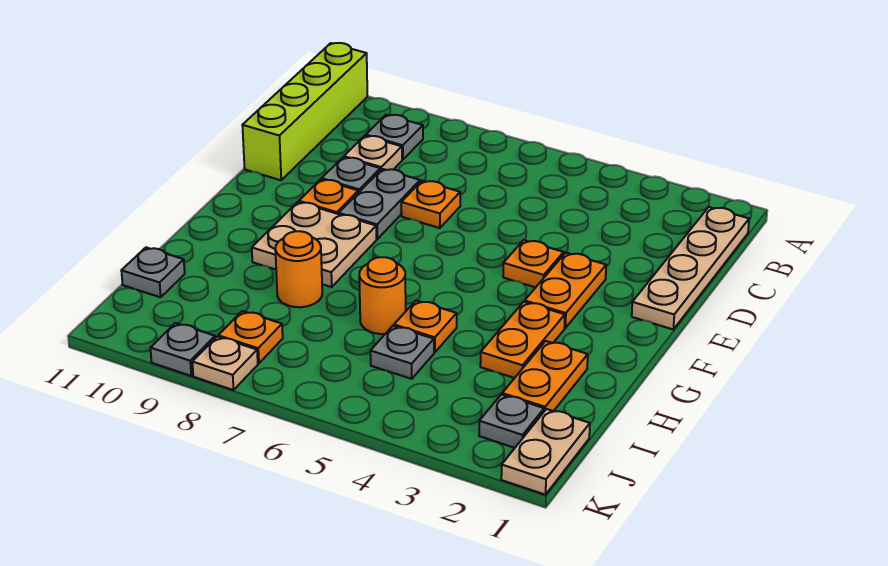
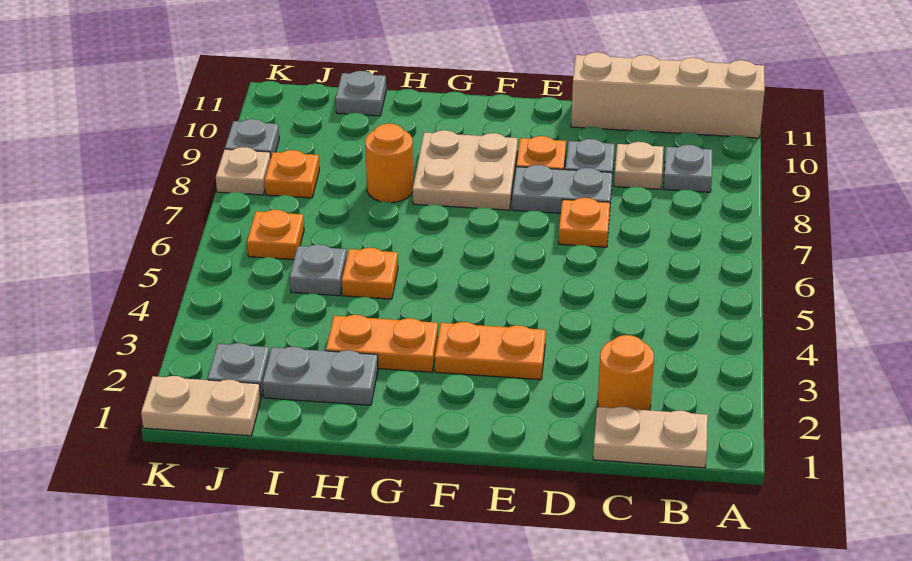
lime 1x4 brick [242,43,367,180] -> tan 1x4 brick [571,52,765,138]
tan 1x4 plate [632,207,749,329] -> tan 1x2 plate [593,407,708,468]
orange 1x1 plate [503,240,564,288] -> orange 1x1 plate moved to [247,210,304,260]
orange 1x2 plate [502,341,588,411] -> grey 1x2 plate [263,347,378,405]
orange 1x1 round brick [359,257,406,334] -> orange 1x1 round brick moved to [598,335,654,410]

